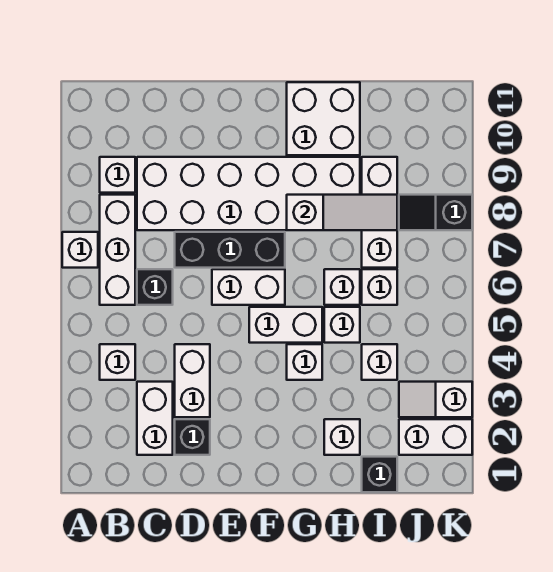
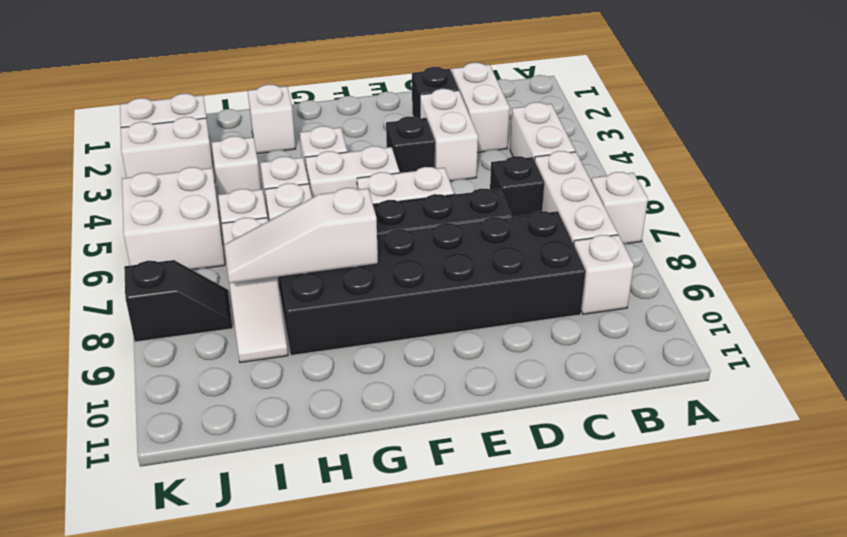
white 1x1 brick [100,344,135,380] -> white 1x2 brick [510,102,575,160]
white 2x6 brick [137,157,360,230] -> black 2x6 brick [278,211,586,355]
white 2x2 brick [287,82,360,155] -> white 2x2 brick moved to [122,167,225,270]
black 1x1 brick [362,457,397,492] -> black 1x1 brick moved to [386,117,435,173]
white 1x3 brick [362,157,397,268] -> white 1x3 slope [222,217,288,363]
white 1x2 slope [399,382,472,417] -> white 1x2 brick [121,117,215,183]

